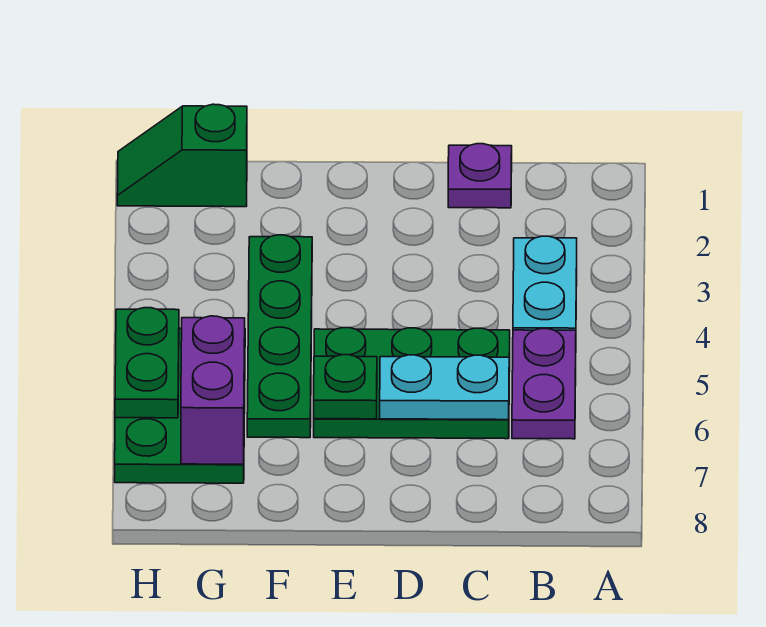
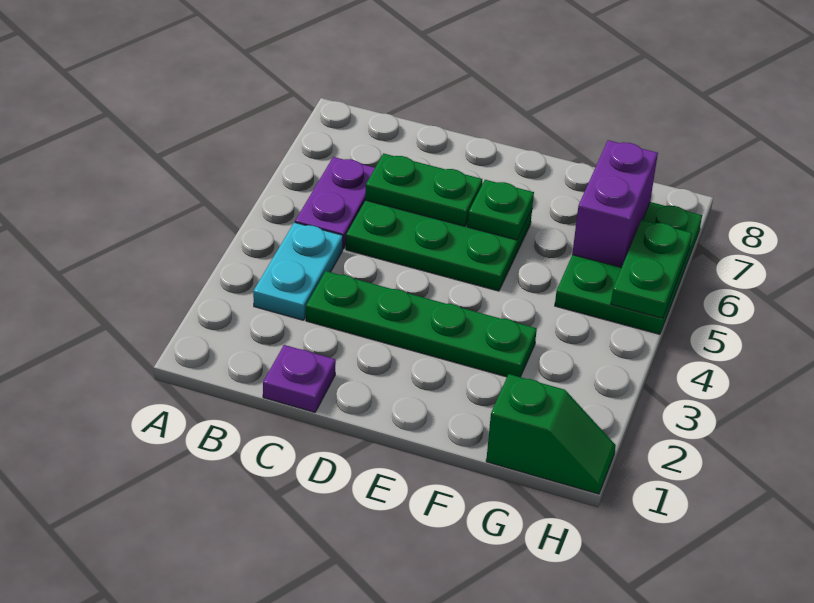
cyan 1x2 plate [380,355,509,420] -> green 1x2 plate [365,153,482,226]
green 1x4 plate [247,235,312,438] -> green 1x4 plate turned to [306,271,537,377]

